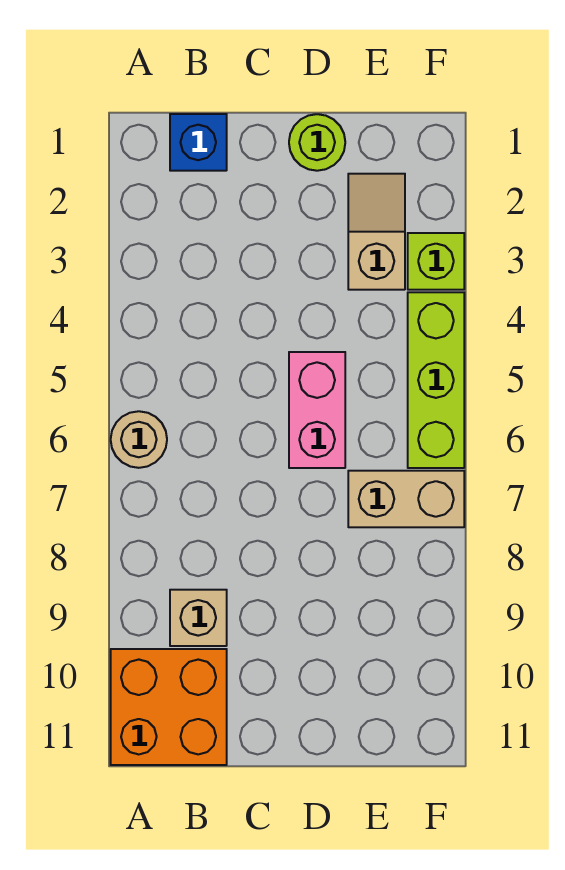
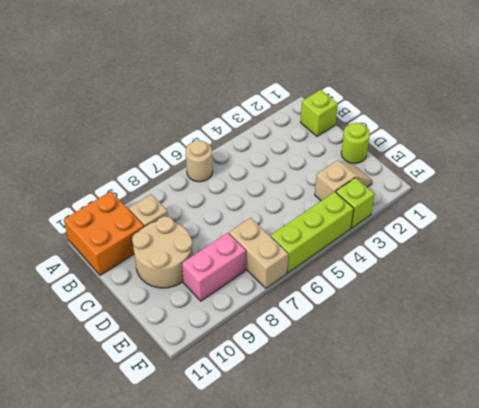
blue 1x1 brick [170,114,227,171] -> lime 1x1 brick [301,90,338,136]
none -> tan 2x2 round brick [132,216,193,288]
pink 1x2 brick [289,352,345,468] -> pink 1x2 brick moved to [182,233,246,301]

